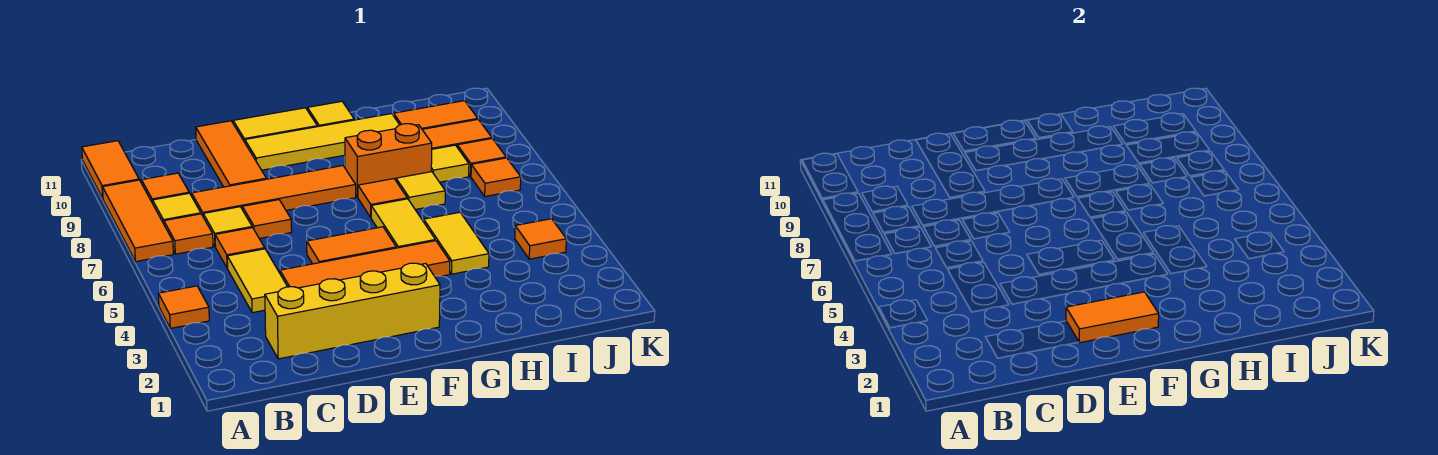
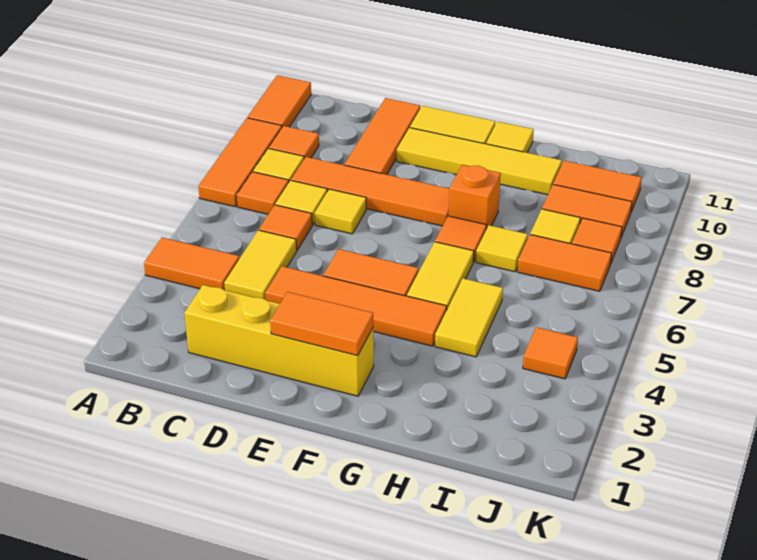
orange 1x1 tile [158,286,209,328] -> orange 1x2 tile [144,237,239,290]
orange 1x1 tile [242,200,292,239] -> yellow 1x1 tile [315,189,366,234]
orange 1x2 brick [345,124,432,197] -> orange 1x1 brick [449,165,501,229]
orange 1x1 tile [471,158,521,196] -> orange 1x2 tile [517,235,612,291]

